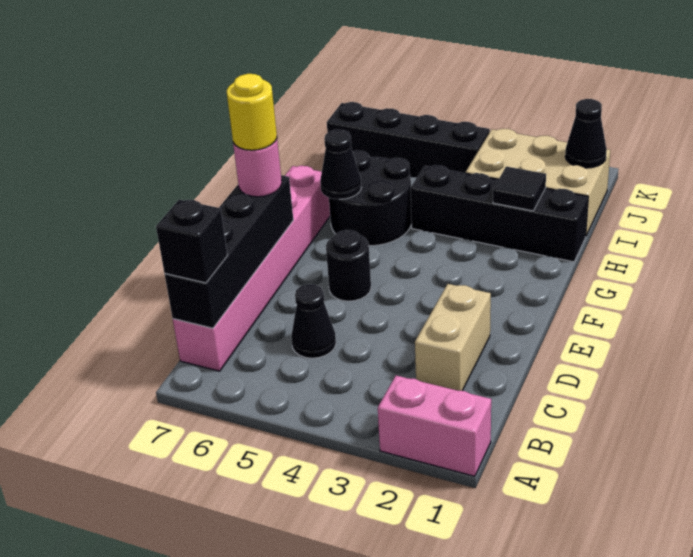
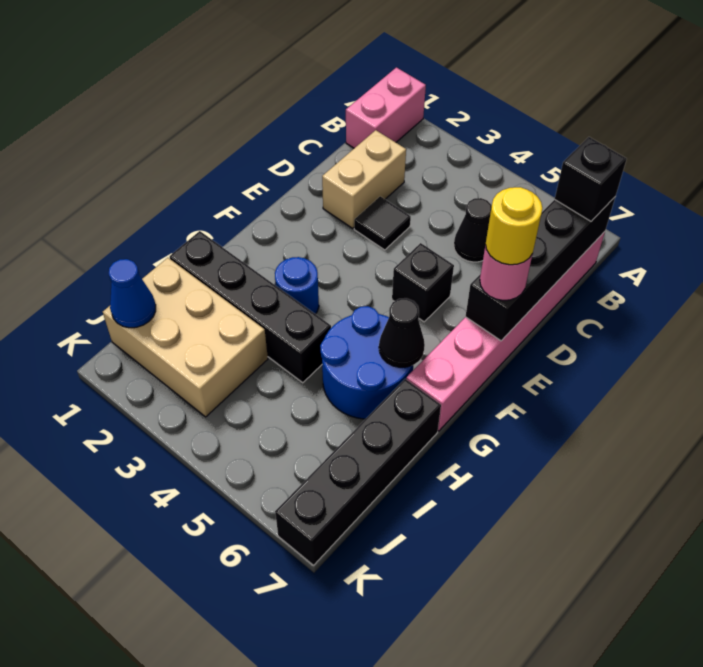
pink 1x2 brick [378,376,491,476] -> pink 1x2 brick turned to [346,68,426,148]
black 1x1 round brick [326,230,371,301] -> black 1x1 brick [392,243,454,322]
none -> blue 1x1 round brick [275,257,319,314]
black 2x2 round brick [329,151,412,246] -> blue 2x2 round brick [320,306,413,419]
black 1x1 tile [493,167,546,211] -> black 1x1 tile moved to [354,196,411,250]
black 1x1 cone [565,99,607,168] -> blue 1x1 cone [109,259,156,328]
black 1x4 brick [327,102,490,177] -> black 1x4 brick turned to [275,379,441,565]

